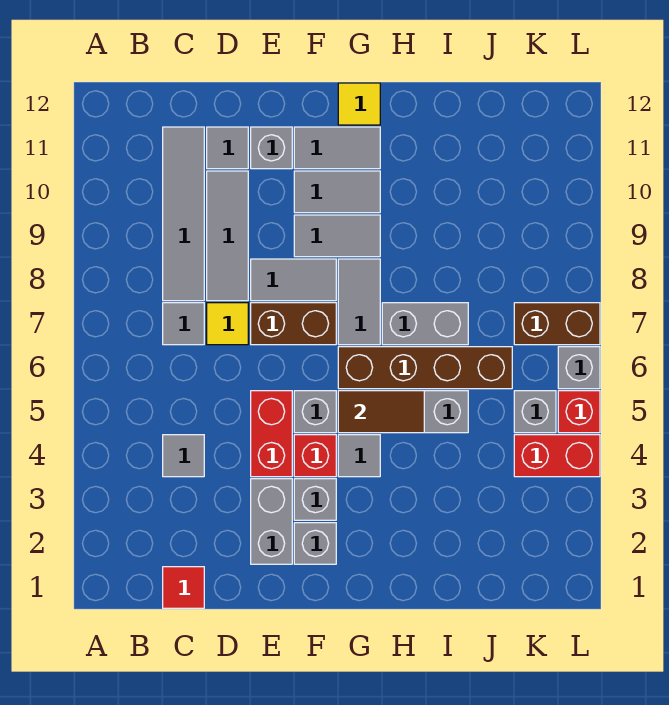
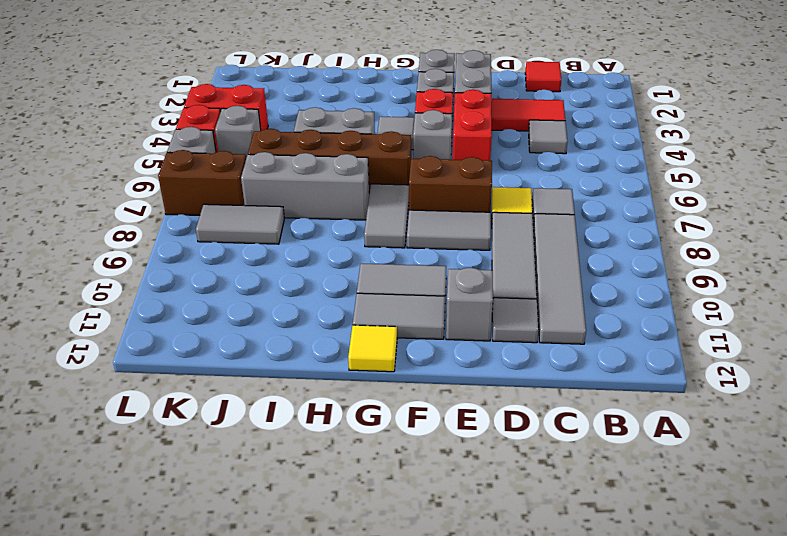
none -> red 1x2 tile [491,99,565,131]
grey 1x2 tile [294,215,380,257] -> grey 1x2 tile moved to [196,204,284,244]
brown 1x2 tile [338,391,424,433] -> none
grey 1x2 brick [382,303,468,345] -> grey 1x3 brick [241,152,369,220]

